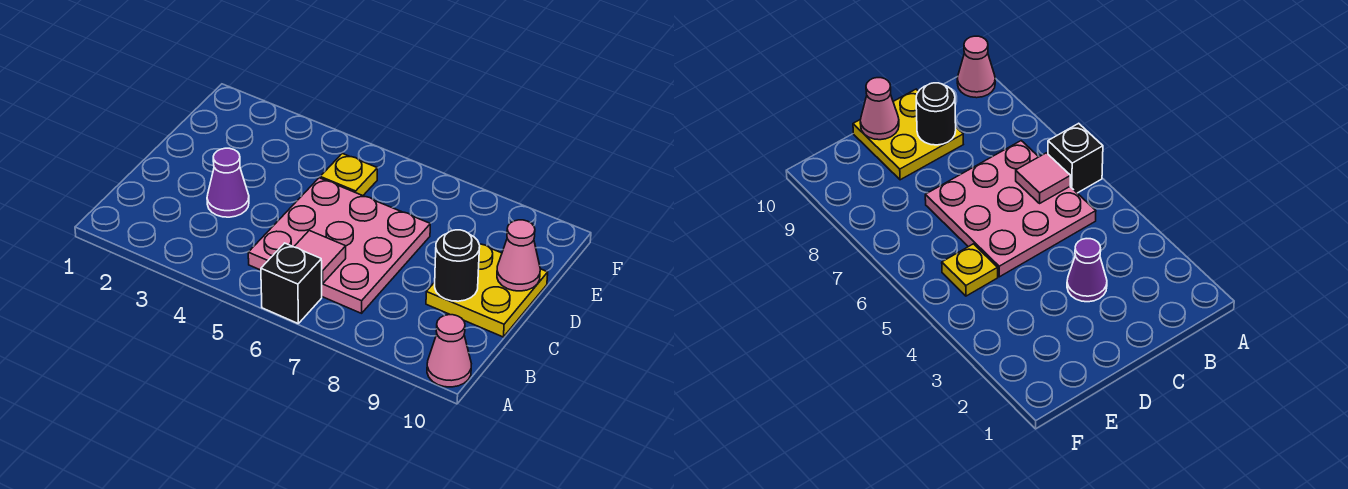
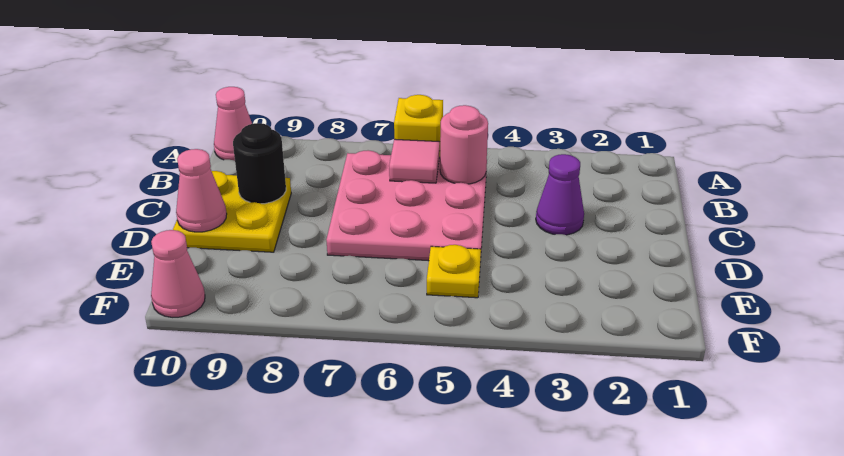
black 1x1 brick [261,243,322,323] -> yellow 1x1 brick [394,95,443,157]
none -> pink 1x1 round brick [440,105,488,184]
none -> pink 1x1 cone [151,230,205,317]

